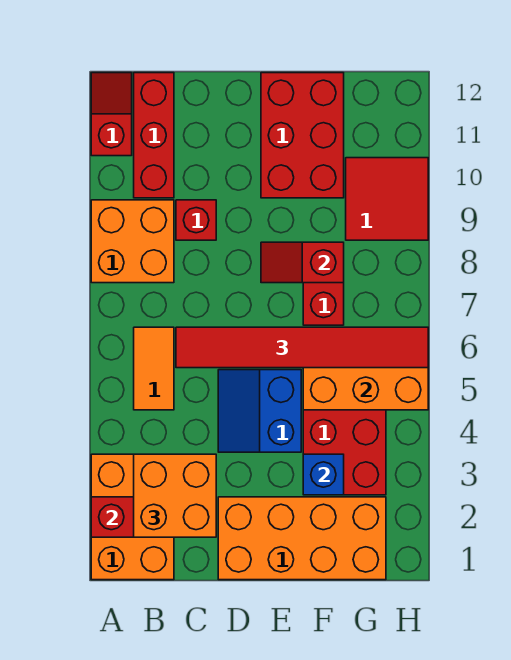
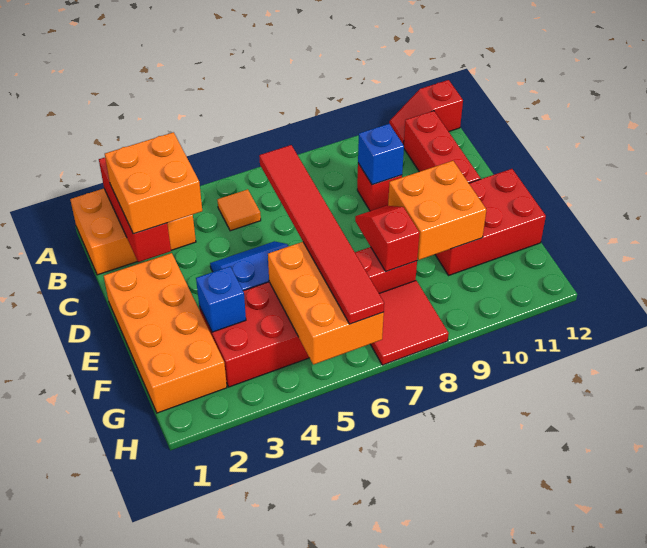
orange 2x2 brick [91,200,174,283] -> orange 2x2 brick moved to [388,161,486,260]
red 1x2 slope [91,73,132,156] -> red 1x2 slope turned to [389,80,463,145]
orange 1x2 tile [134,327,174,410] -> orange 1x1 tile [218,189,261,231]
red 1x3 brick [134,73,174,198] -> red 1x3 brick turned to [404,111,480,183]
none -> blue 1x1 brick [358,124,404,185]
red 2x2 tile [346,158,428,240] -> red 2x2 tile moved to [370,281,449,365]

